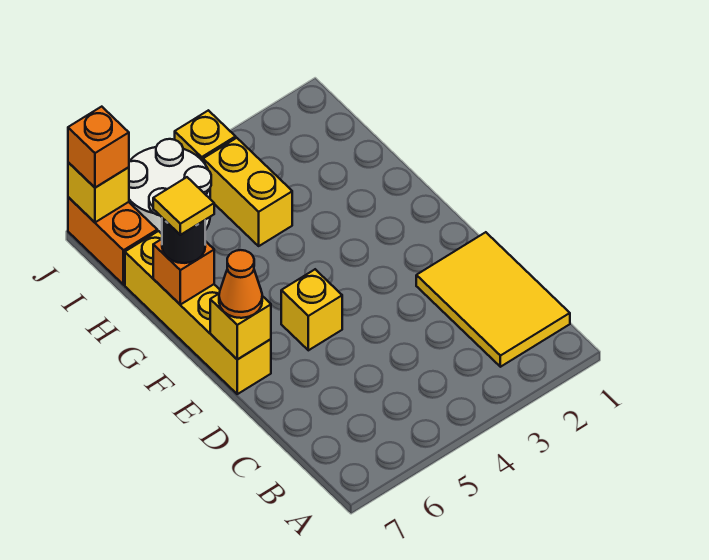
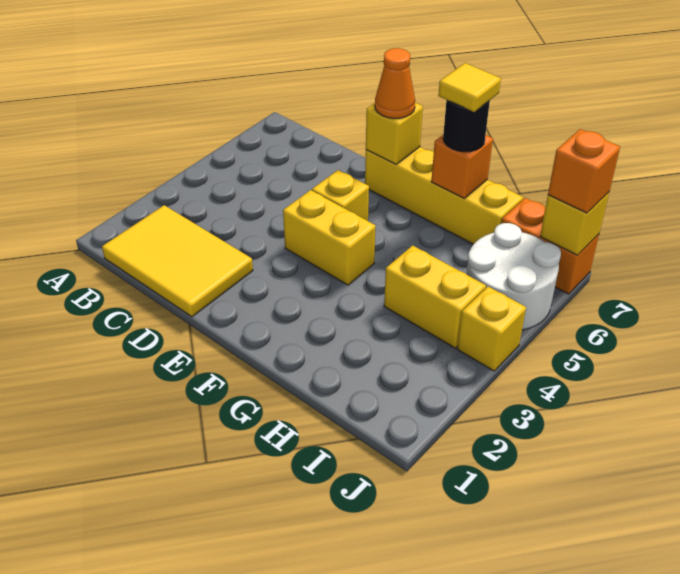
none -> yellow 1x2 brick [283,190,375,285]

